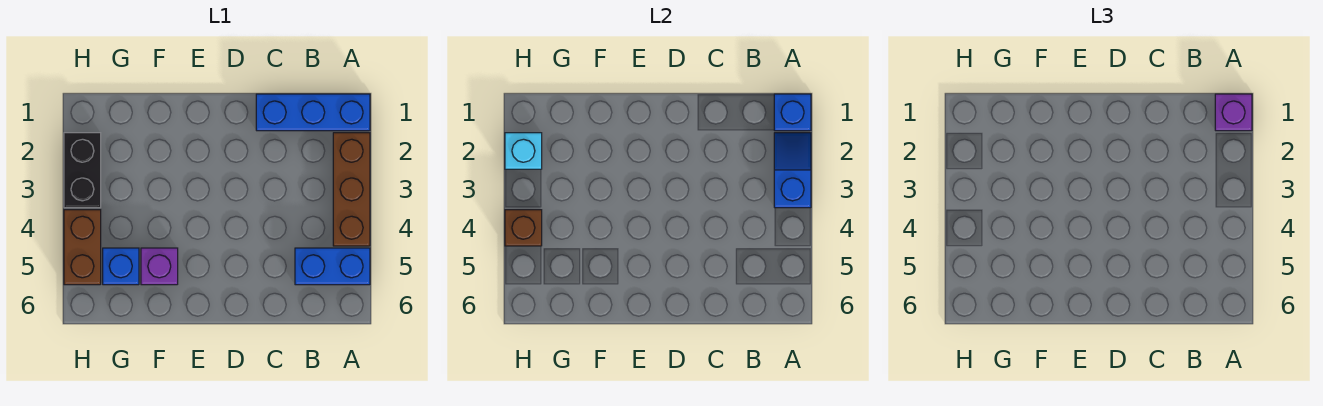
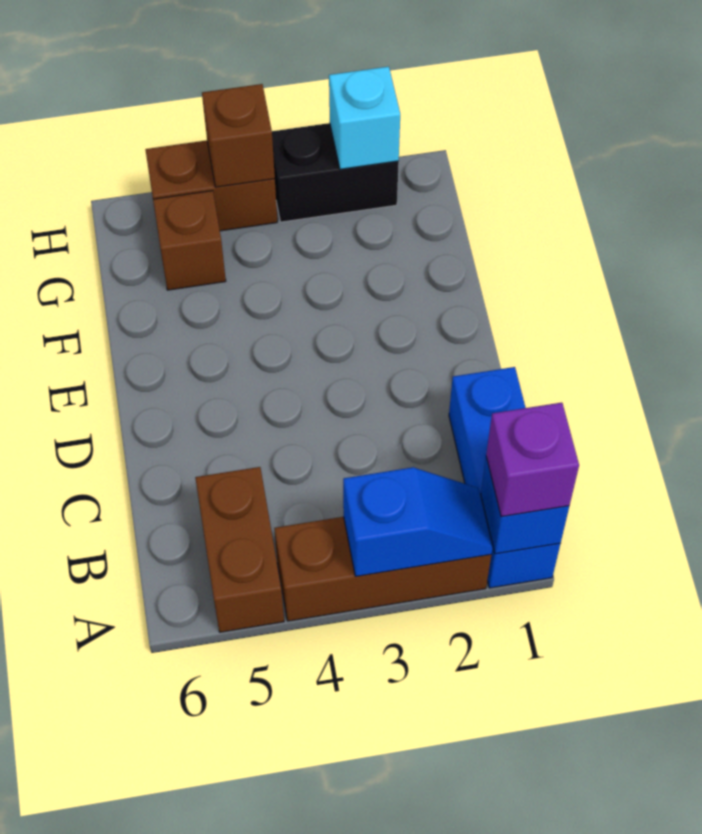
blue 1x2 brick [295,248,370,285] -> brown 1x2 brick [195,467,284,632]
purple 1x1 brick [141,248,178,285] -> none
blue 1x1 brick [103,248,139,285] -> brown 1x1 brick [153,191,226,290]

